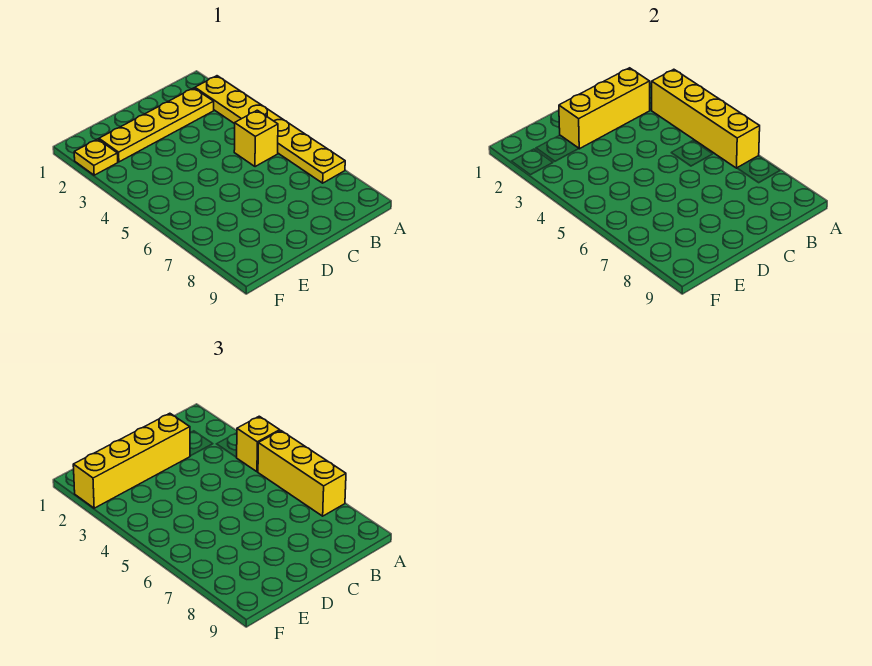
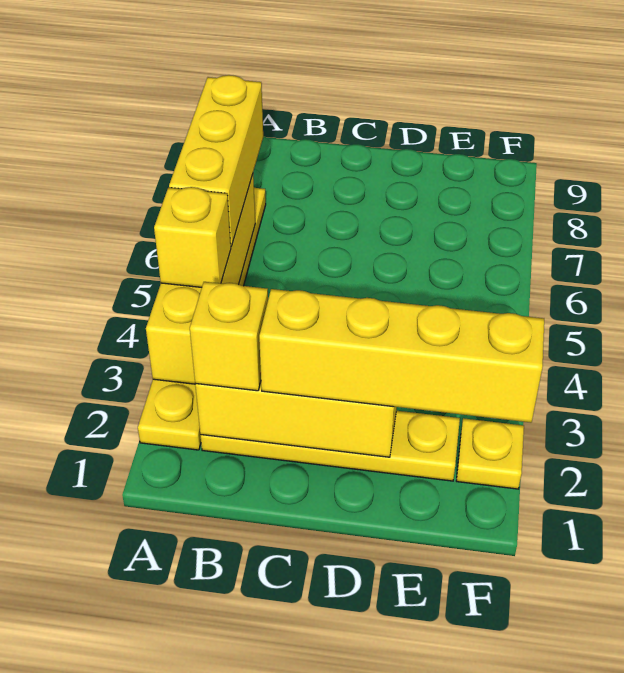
yellow 1x1 brick [234,110,278,167] -> yellow 1x1 brick moved to [190,282,268,391]

